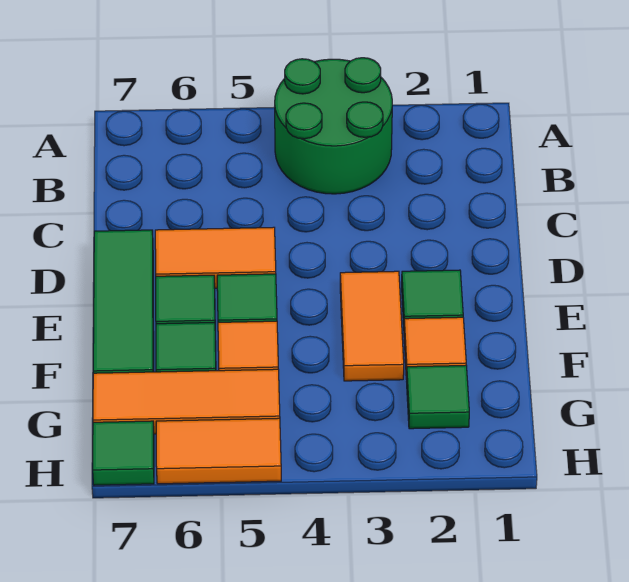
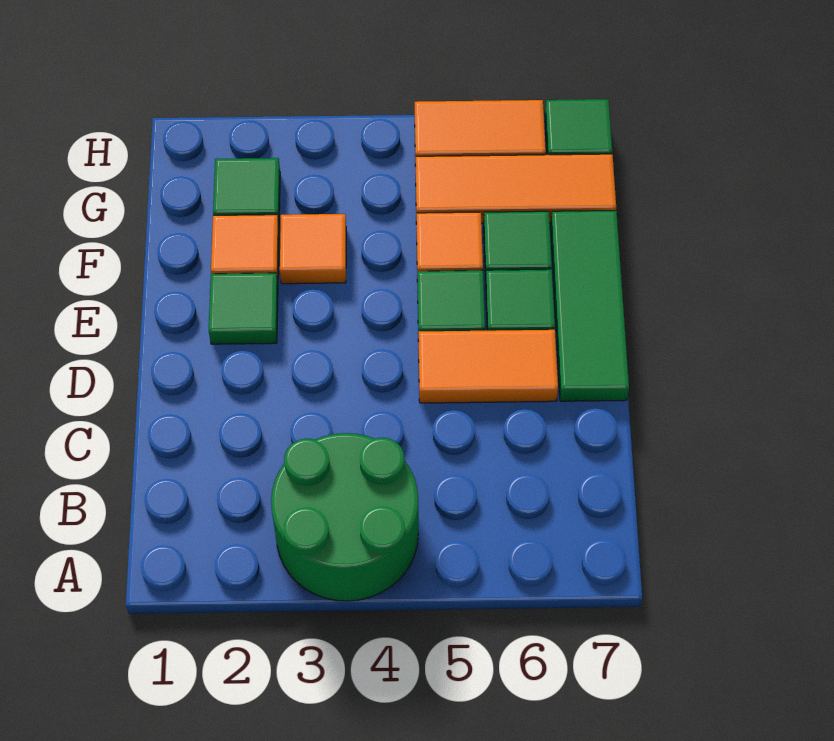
orange 1x2 tile [340,271,404,381] -> orange 1x1 tile [280,214,346,284]

